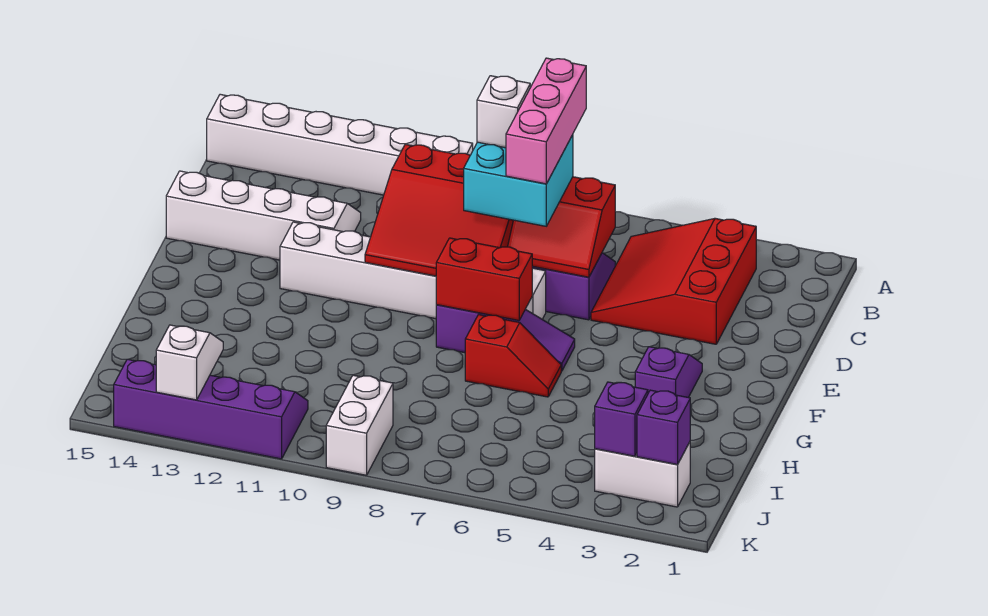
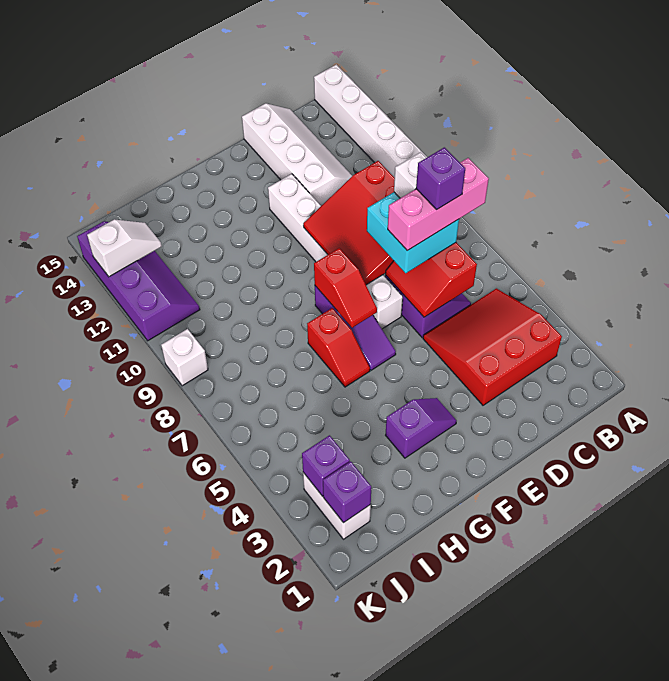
none -> purple 1x1 brick [416,147,465,209]
red 1x2 brick [436,238,532,320] -> red 1x2 slope [314,248,377,328]
white 1x2 brick [326,375,393,475] -> white 1x1 brick [161,329,208,386]

